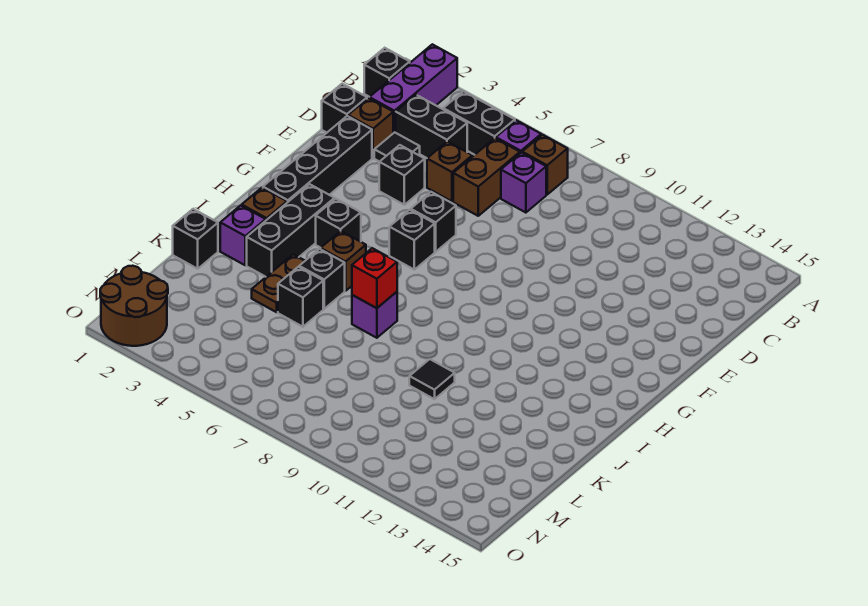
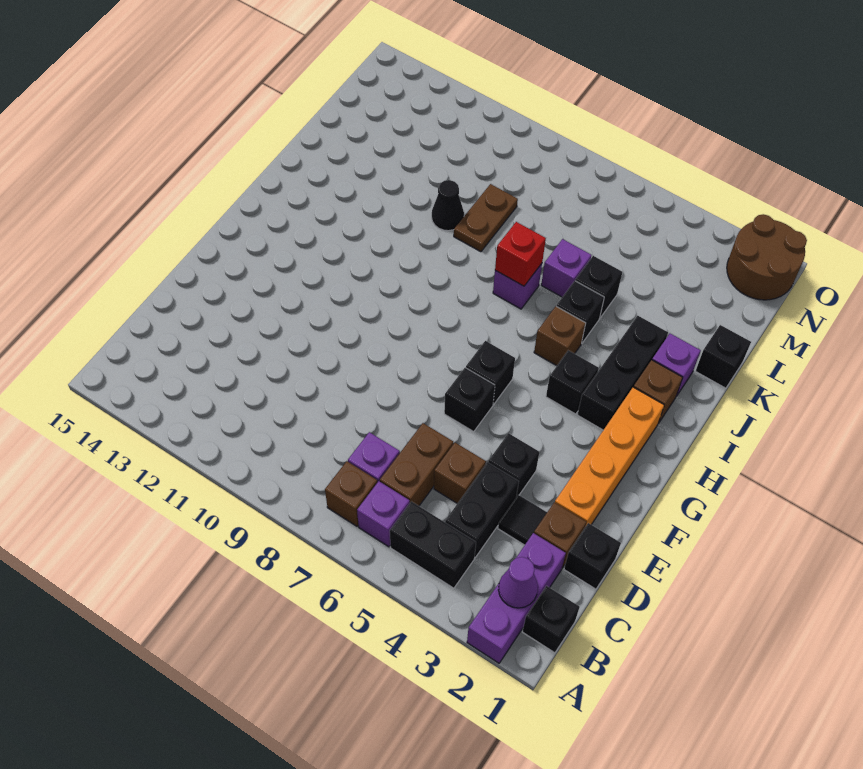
none -> purple 1x1 cone [499,557,538,608]
black 1x2 brick [396,95,467,158] -> black 1x2 brick turned to [445,462,519,557]
black 1x4 brick [263,116,372,203] -> orange 1x4 brick [555,387,664,527]
brown 1x2 plate [252,254,305,312] -> brown 1x2 plate moved to [454,184,518,252]
none -> purple 1x1 brick [541,239,591,297]
black 1x1 tile [409,359,455,399] -> black 1x1 cone [432,180,464,231]

